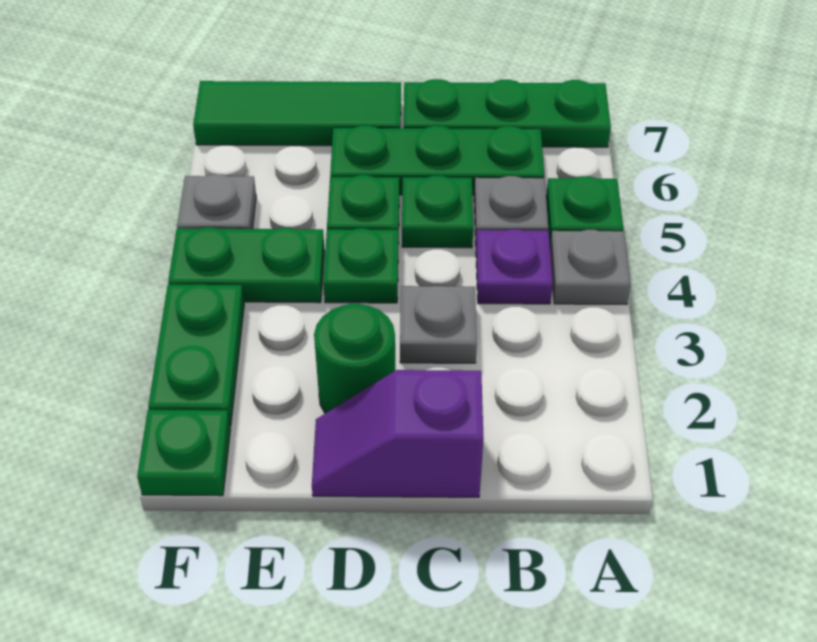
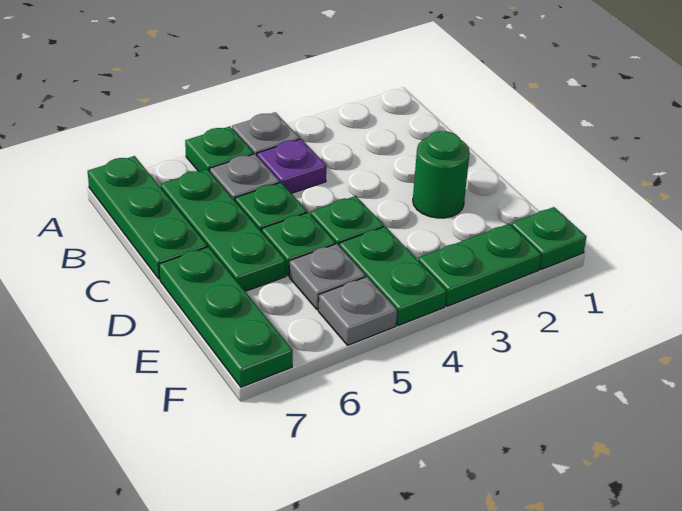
purple 1x2 slope [312,370,484,497] -> none
grey 1x1 plate [400,286,477,363] -> grey 1x1 plate moved to [289,244,366,310]
green 1x3 tile [193,81,401,146] -> green 1x3 plate [159,247,293,387]

